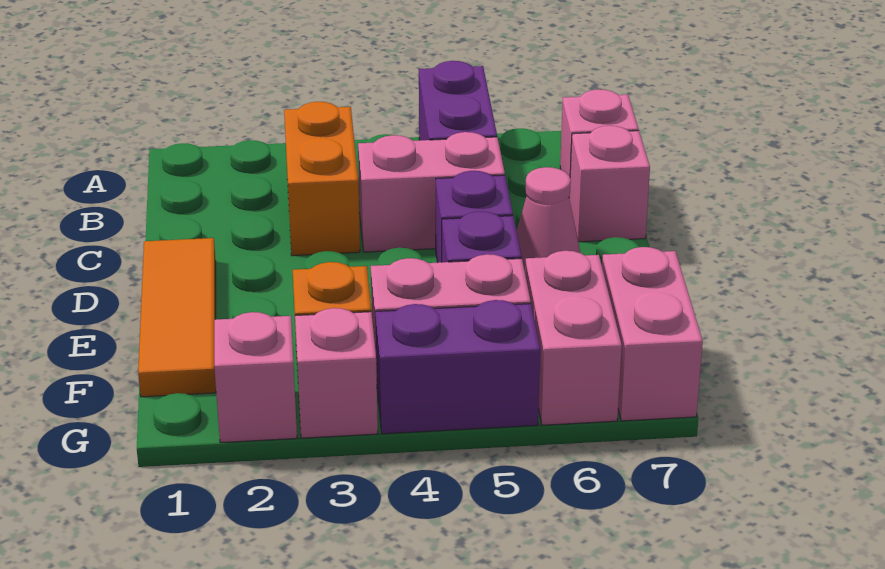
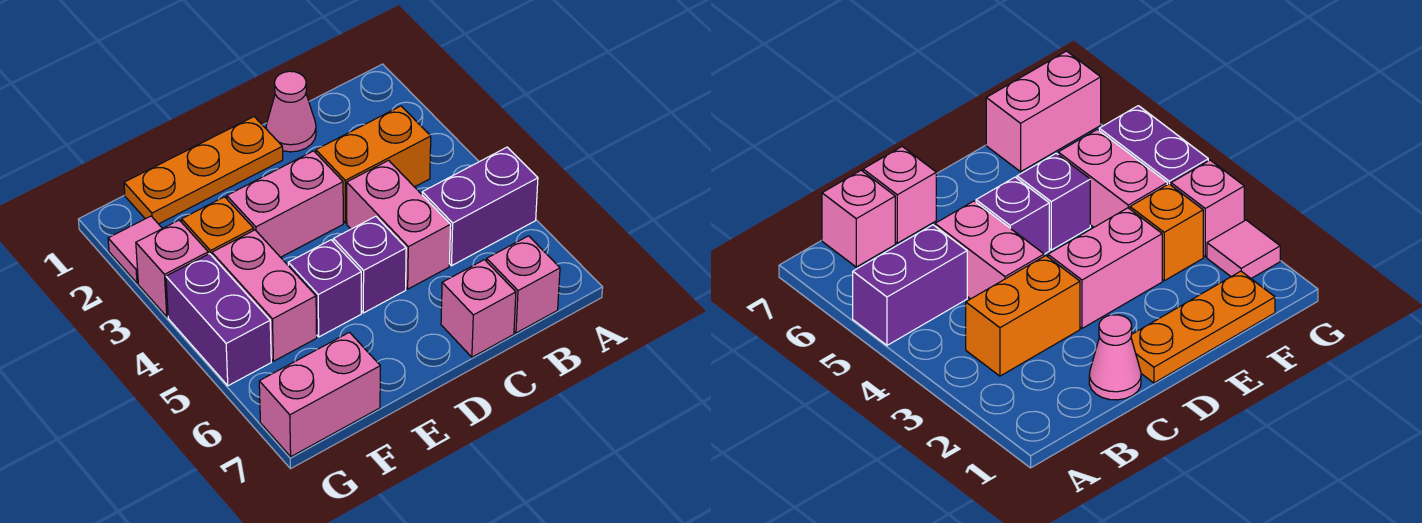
orange 1x3 tile [138,238,216,397] -> orange 1x3 plate [124,117,283,224]
pink 1x1 cone [517,167,580,271] -> pink 1x1 cone moved to [266,71,316,152]
pink 1x2 brick [525,251,622,425] -> pink 1x2 brick moved to [227,151,343,257]
pink 1x1 brick [214,312,297,443] -> pink 1x1 tile [108,216,162,283]

